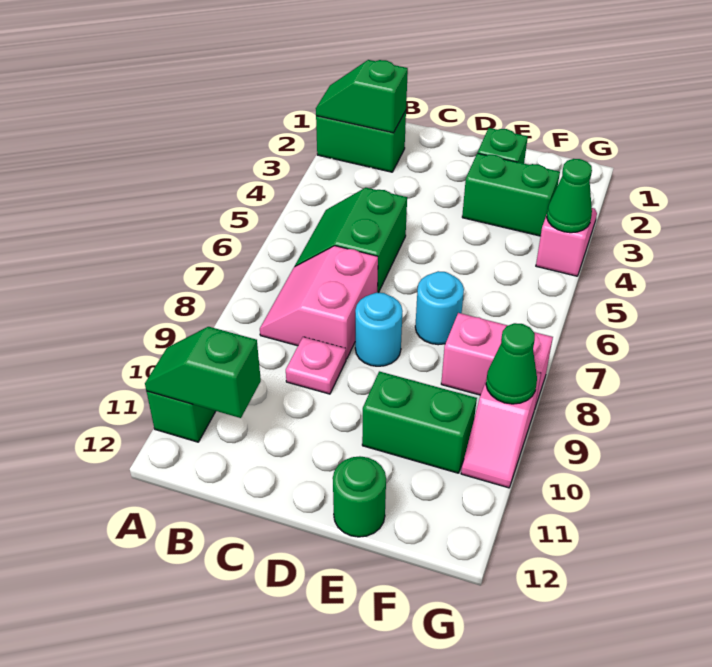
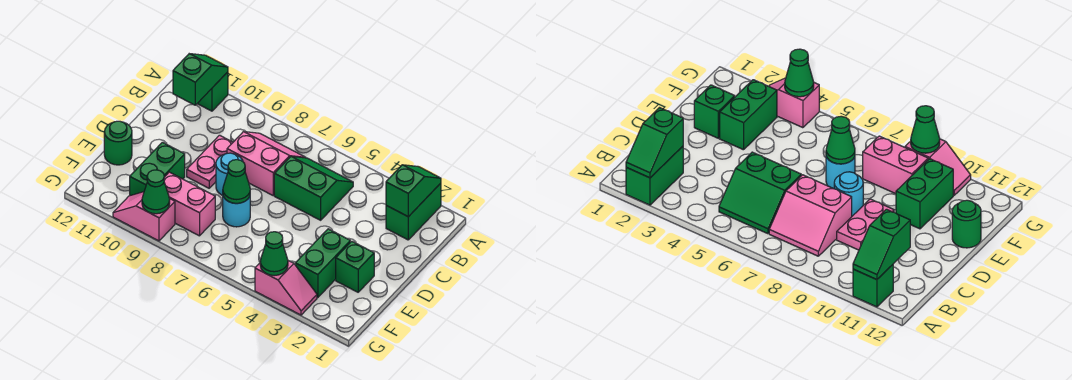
pink 1x1 plate [286,337,346,394] -> pink 1x2 plate [187,135,233,188]
none -> green 1x1 cone [223,160,250,203]
pink 1x2 brick [441,313,553,407] -> pink 1x2 brick turned to [164,172,215,236]

